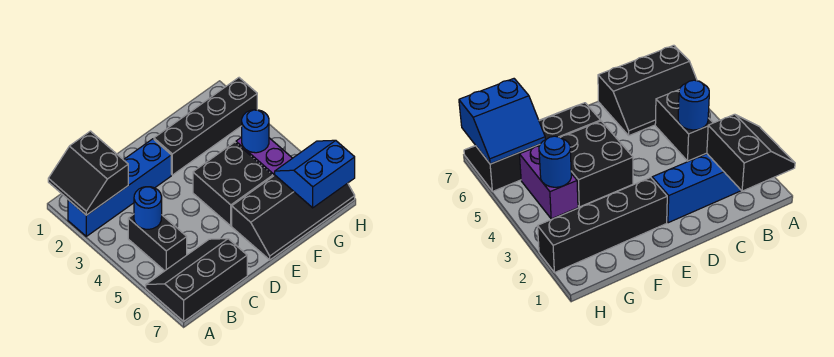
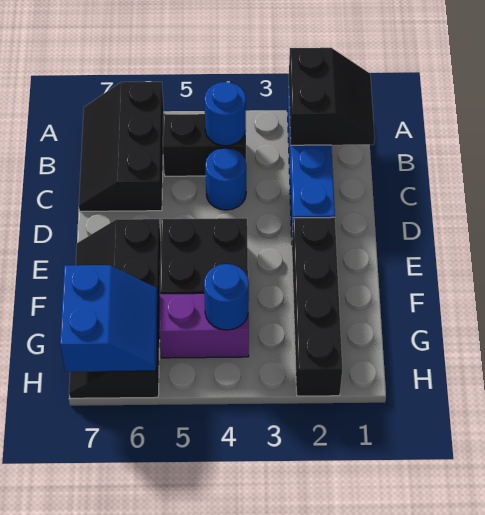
black 2x2 slope [48,131,128,215] -> black 2x2 slope turned to [289,48,375,145]
black 2x3 slope [146,239,247,321] -> black 2x3 slope turned to [79,82,164,211]
none -> blue 1x1 round brick [205,148,246,210]

